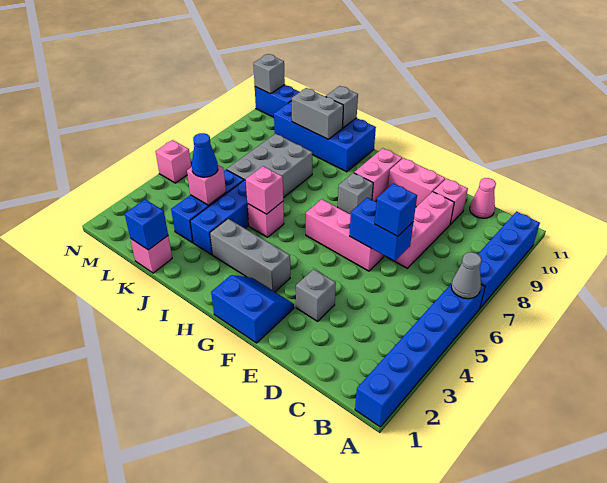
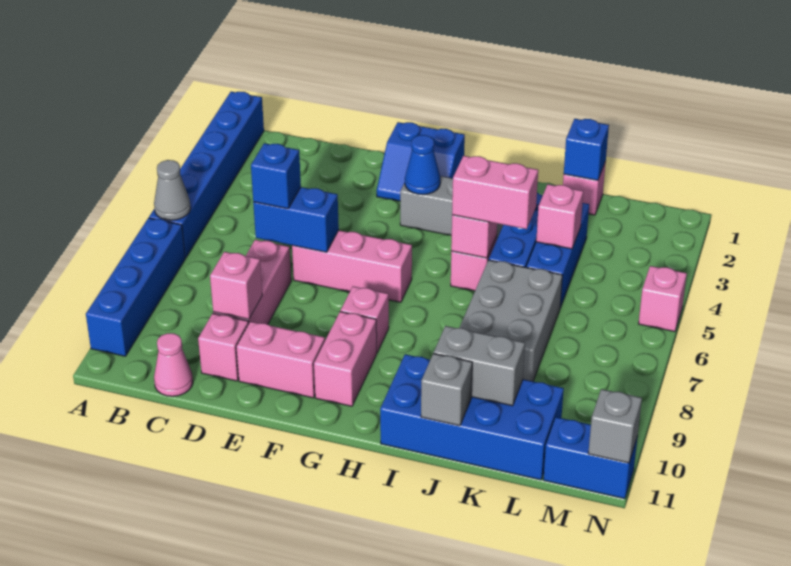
none -> pink 1x1 brick [210,252,262,319]
grey 1x1 brick [296,269,336,321] -> none
grey 1x1 brick [338,173,373,214] -> pink 1x1 brick [340,286,389,352]
none -> pink 1x2 brick [452,156,538,229]
blue 1x1 cone [191,133,218,177] -> blue 1x1 cone moved to [405,135,440,194]

